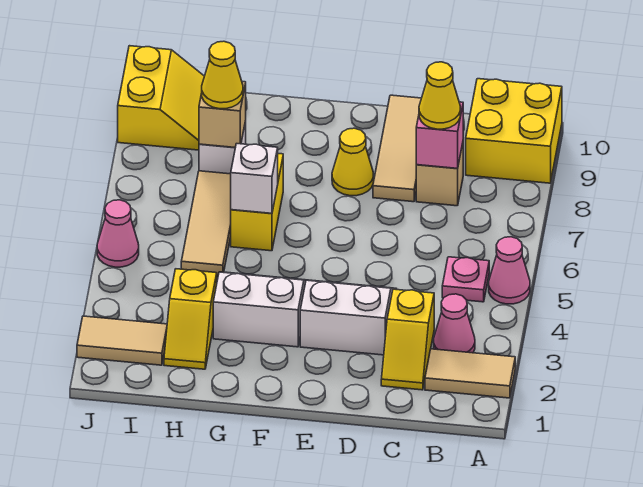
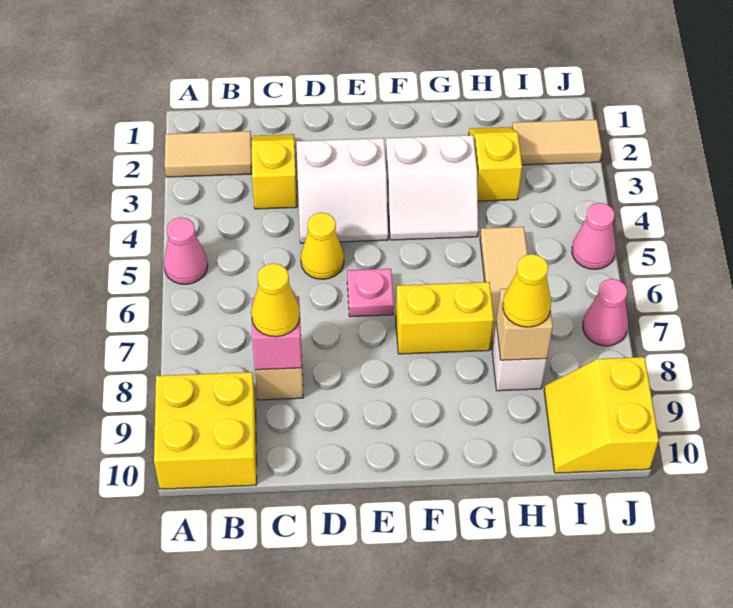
pink 1x1 cone [434,294,475,353] -> pink 1x1 cone moved to [583,279,628,346]
pink 1x1 plate [442,257,489,302] -> pink 1x1 plate moved to [347,269,394,317]
tan 1x3 tile [373,95,421,202] -> none
yellow 1x1 cone [332,128,374,196] -> yellow 1x1 cone moved to [301,213,344,279]
yellow 1x2 brick [231,154,283,251] -> yellow 1x2 brick turned to [396,282,494,354]
white 1x1 brick [231,144,278,213] -> none

